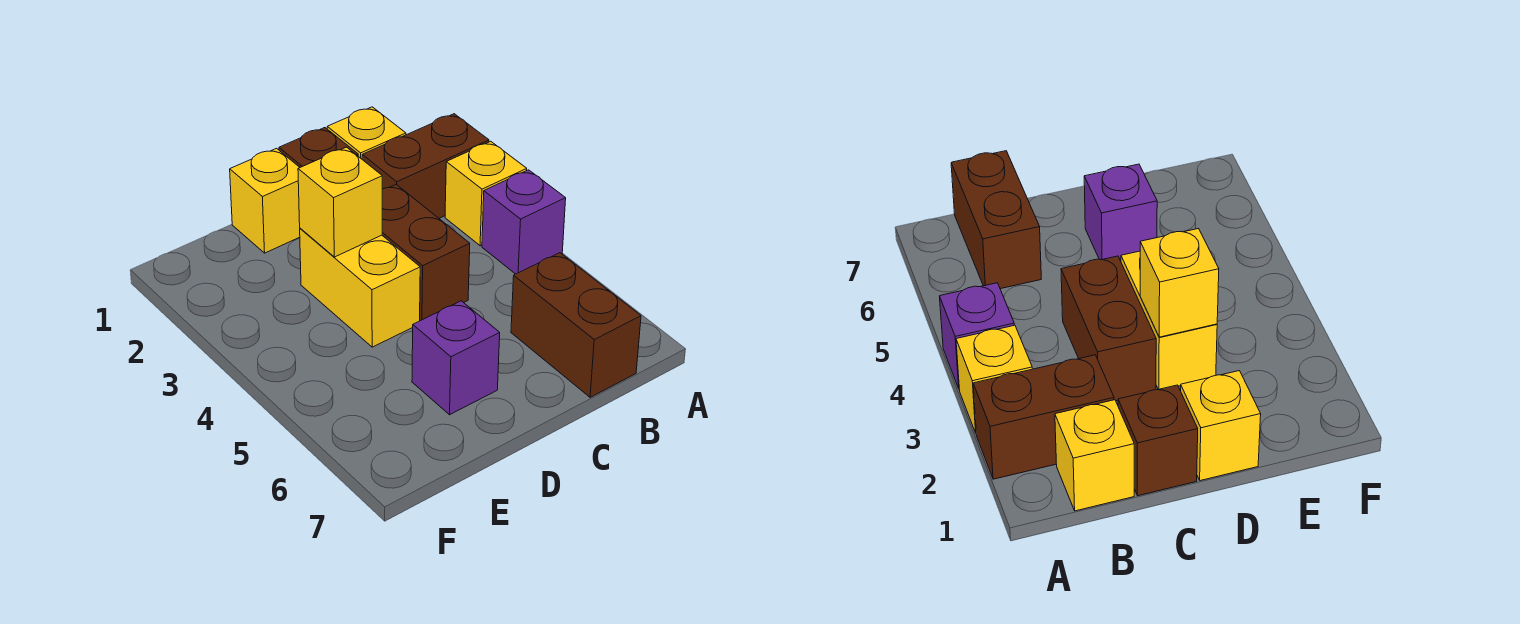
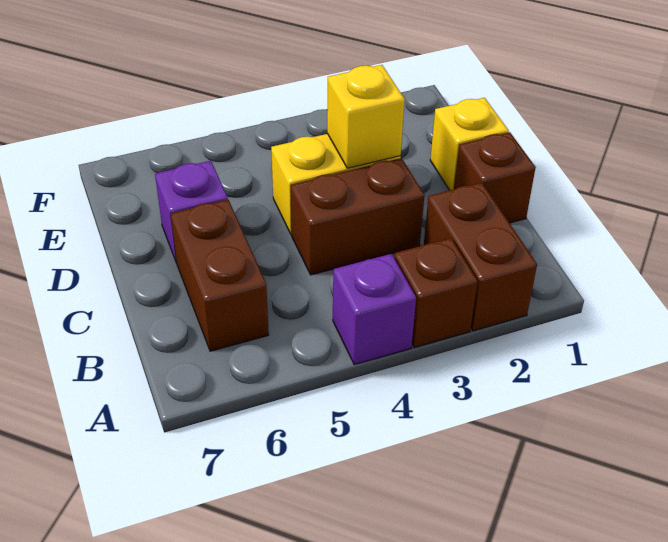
yellow 1x1 brick [445,141,527,246] -> brown 1x1 brick [394,238,477,348]
yellow 1x1 brick [327,107,406,159] -> none
brown 1x2 brick [511,253,641,397] -> brown 1x2 brick turned to [171,200,269,351]

